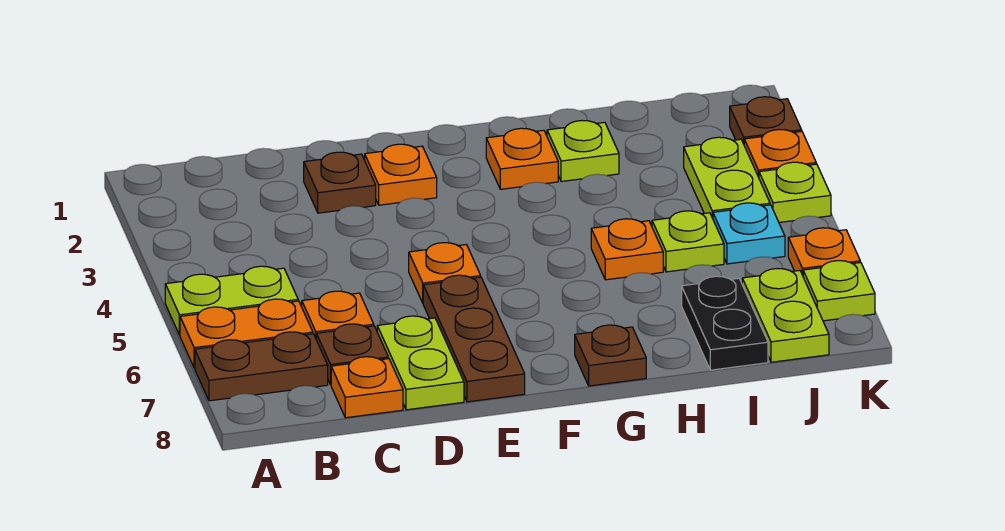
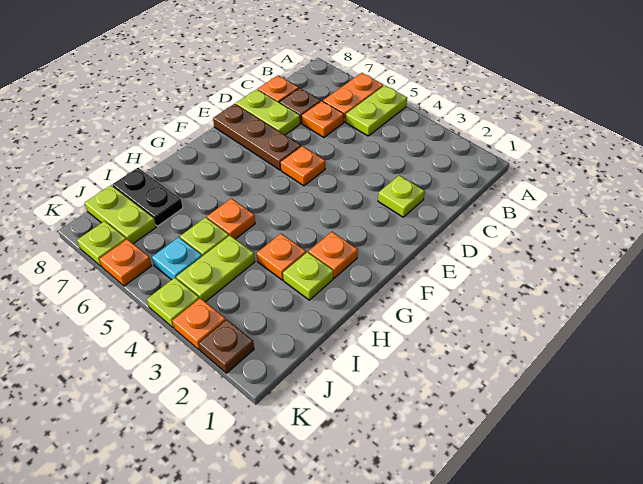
brown 1x2 plate [195,332,328,401] -> none
brown 1x1 plate [304,152,376,213] -> lime 1x1 plate [378,175,425,217]
orange 1x1 plate [365,144,437,205] -> orange 1x1 plate moved to [257,234,306,280]
brown 1x1 plate [575,325,646,386] -> none
lime 1x2 plate [684,137,770,218] -> lime 1x2 plate turned to [176,236,255,302]

